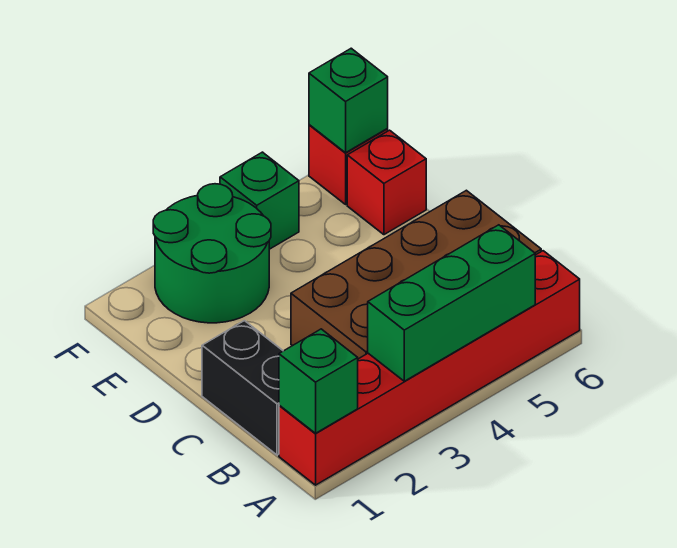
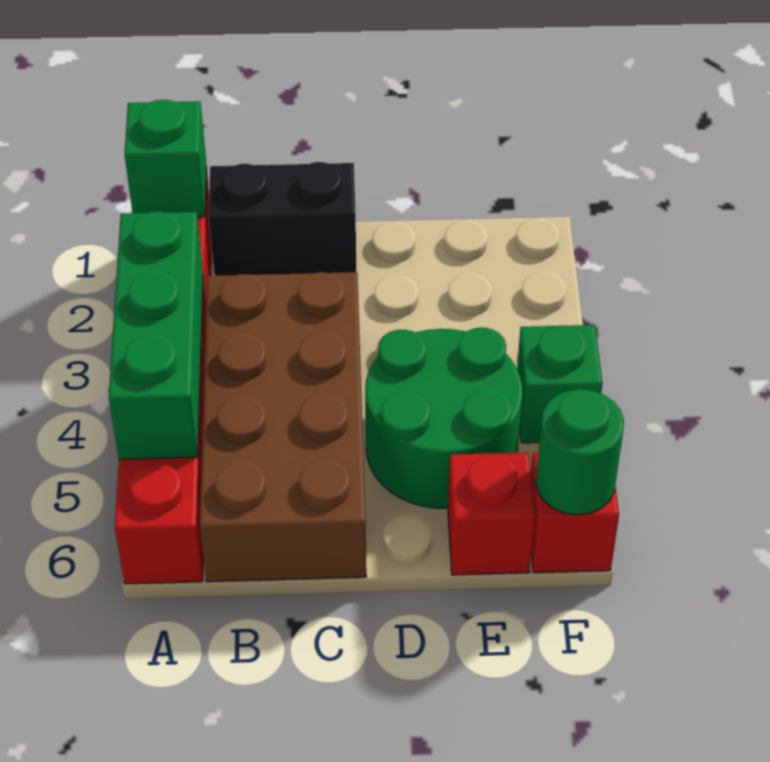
green 2x2 round brick [153,184,271,323] -> green 2x2 round brick moved to [365,328,522,509]
green 1x1 brick [309,48,388,153] -> green 1x1 round brick [536,389,624,515]

